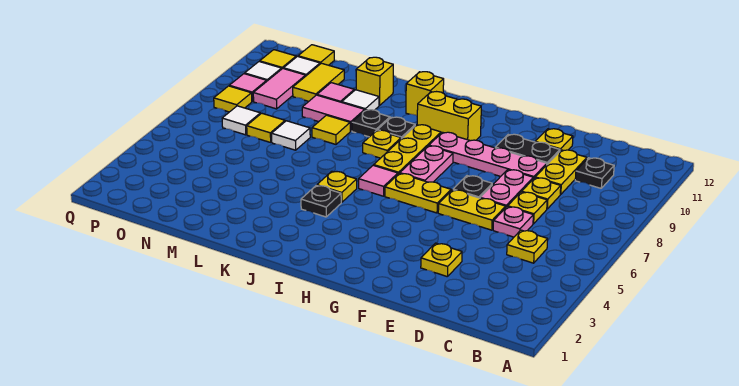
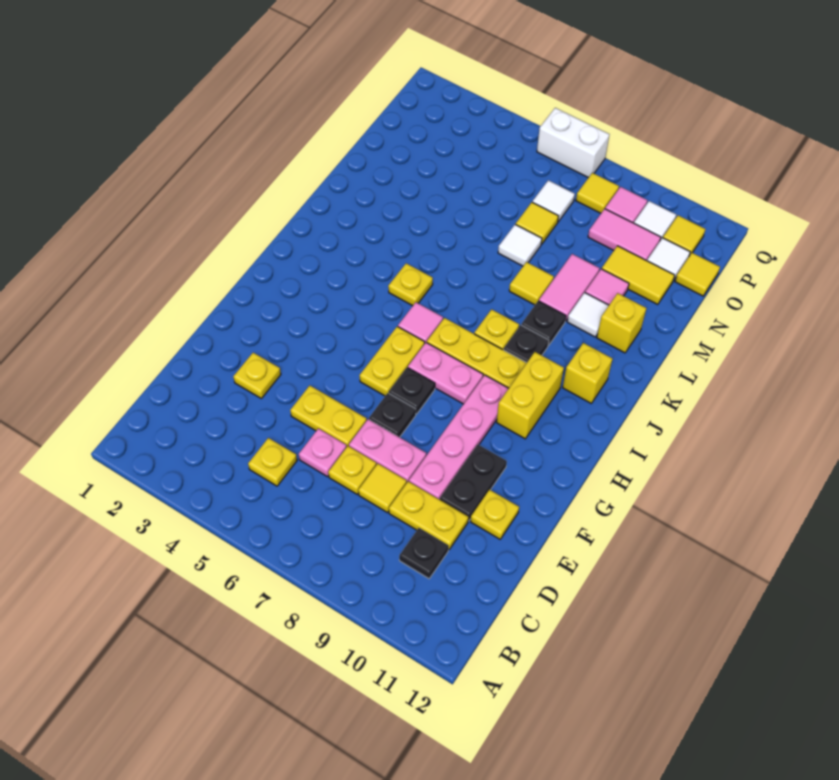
yellow 1x1 plate [522,178,561,209] -> yellow 1x1 tile [358,464,407,513]
yellow 1x2 plate [438,190,506,230] -> yellow 1x2 plate turned to [290,386,367,446]
black 1x1 plate [301,186,341,217] -> black 1x1 plate moved to [389,368,435,414]
none -> white 1x2 brick [537,108,610,178]

